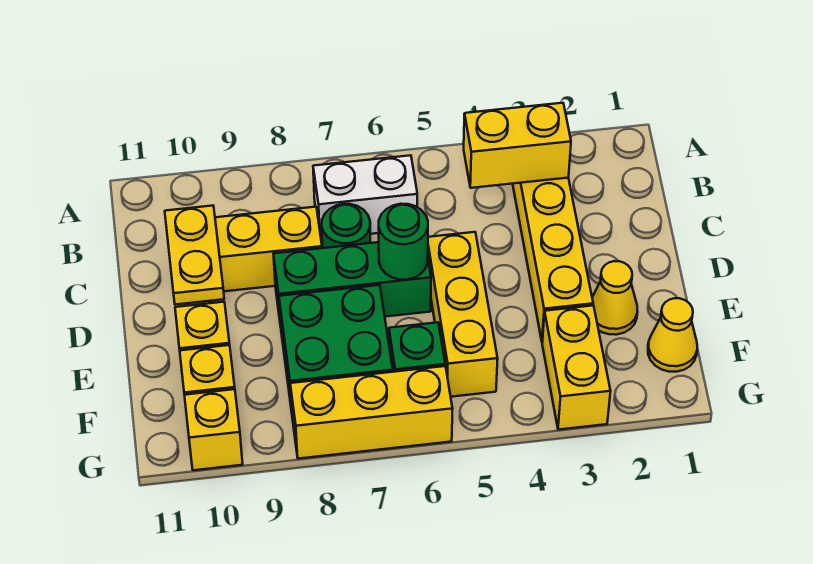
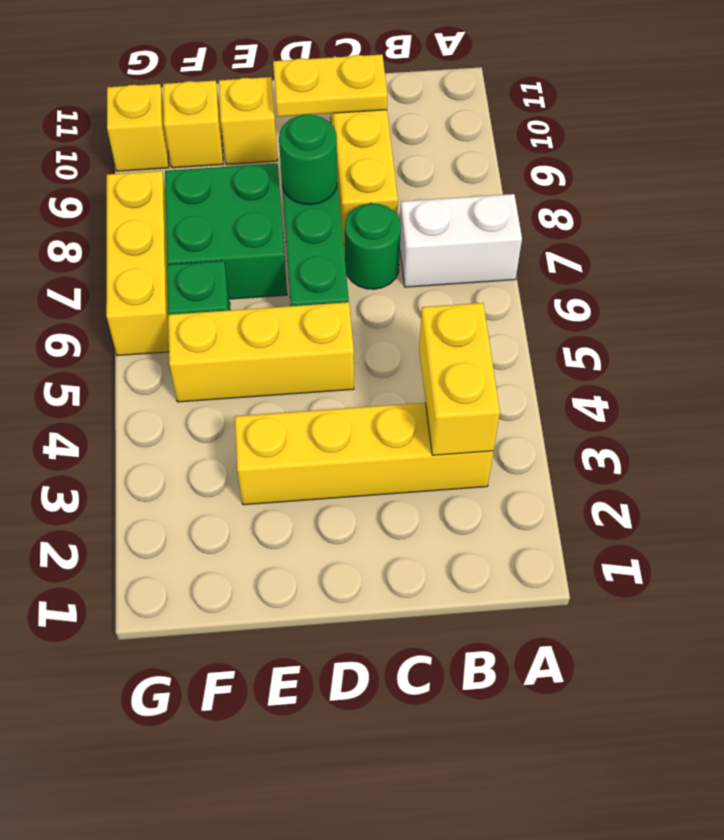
white 1x2 brick [313,155,417,239] -> white 1x2 brick turned to [400,194,522,287]
green 1x1 round brick [379,204,428,280] -> green 1x1 round brick moved to [279,114,337,205]
yellow 1x1 cone [592,261,638,335] -> none
yellow 1x1 cone [648,298,697,372] -> none
yellow 1x2 brick [542,306,611,430] -> none

